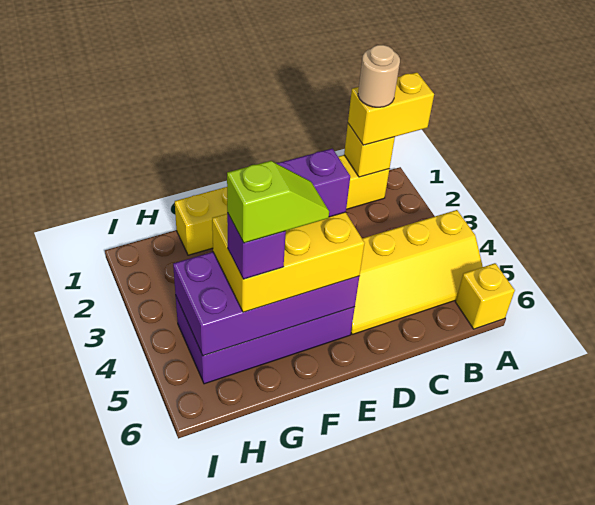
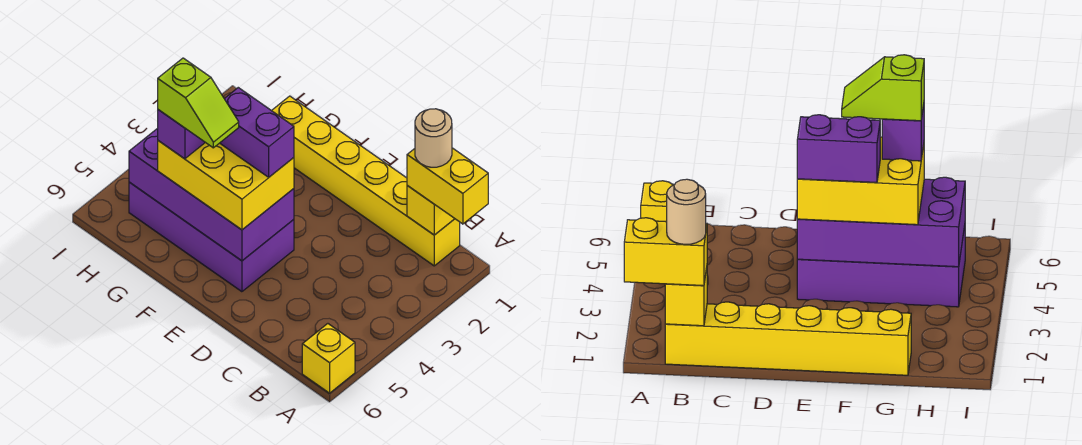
yellow 2x4 slope [351,210,483,334] -> none

